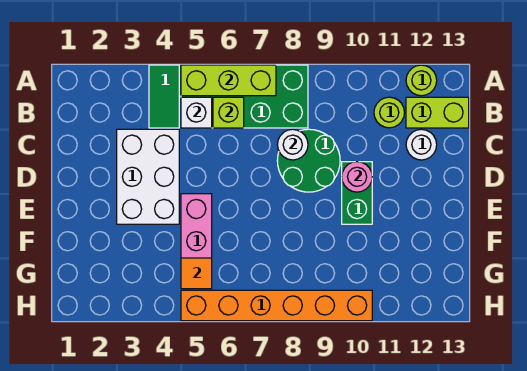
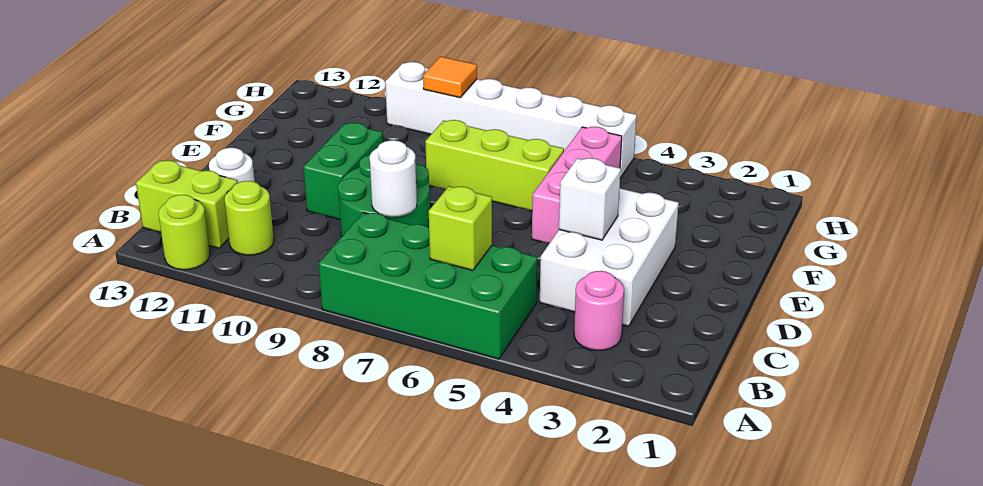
green 1x2 tile [149,65,179,128] -> none
lime 1x3 brick [181,65,276,96] -> lime 1x3 brick moved to [425,120,564,211]
white 1x1 brick [181,97,212,128] -> white 1x1 brick moved to [559,158,621,240]
pink 1x1 round brick [342,162,372,192] -> pink 1x1 round brick moved to [574,271,624,350]
orange 1x1 tile [181,258,212,289] -> orange 1x1 tile moved to [423,57,477,98]
orange 1x6 brick [181,290,372,321] -> white 1x6 brick [385,62,637,178]

